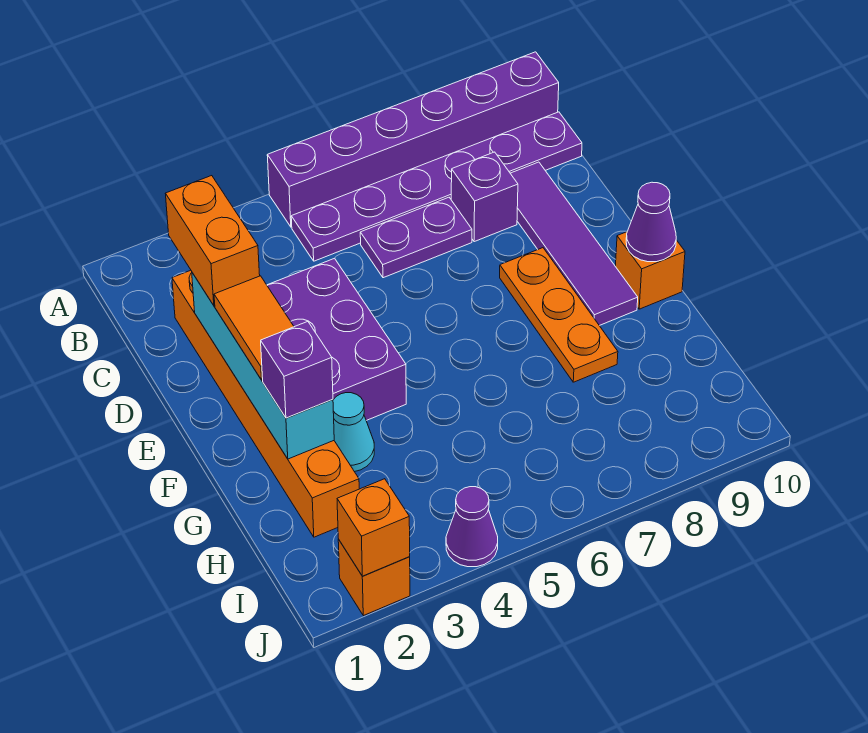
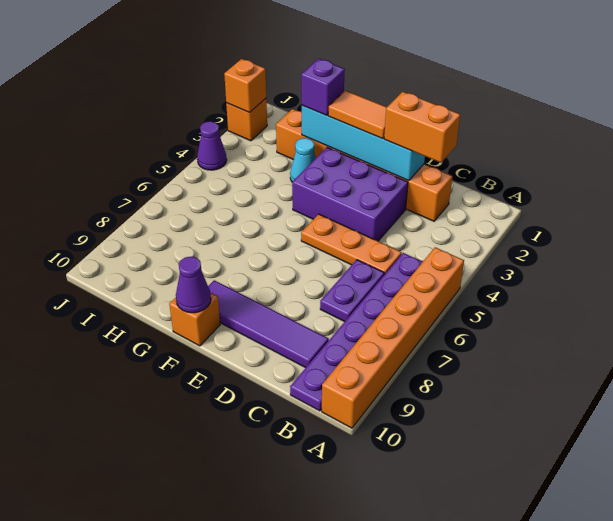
purple 1x6 brick [267,52,559,227] -> orange 1x6 brick [322,247,464,428]
purple 1x1 brick [451,152,518,242] -> none
orange 1x3 plate [500,248,618,382] -> orange 1x3 plate moved to [301,214,402,275]

